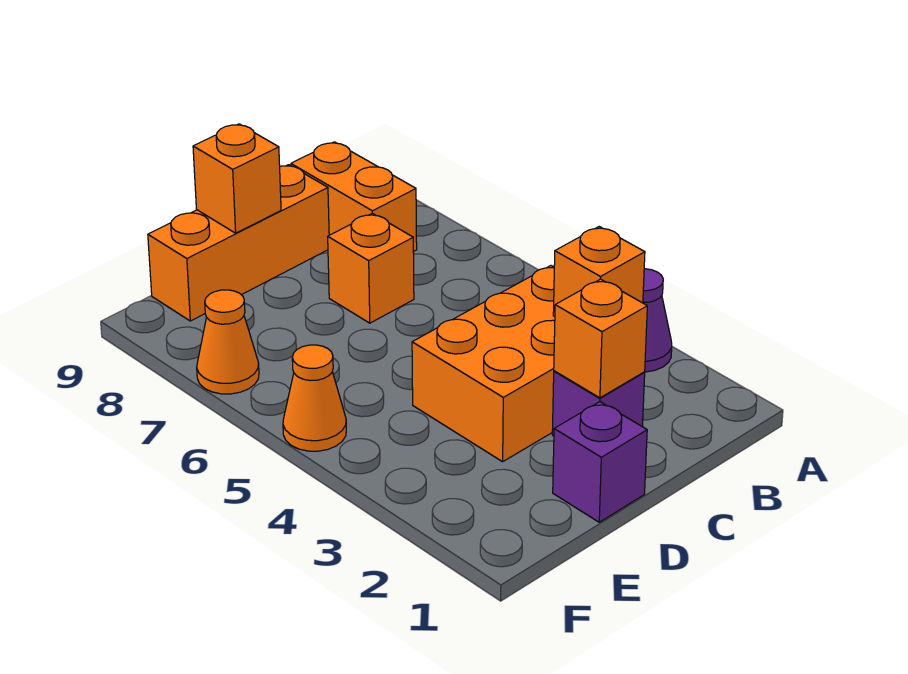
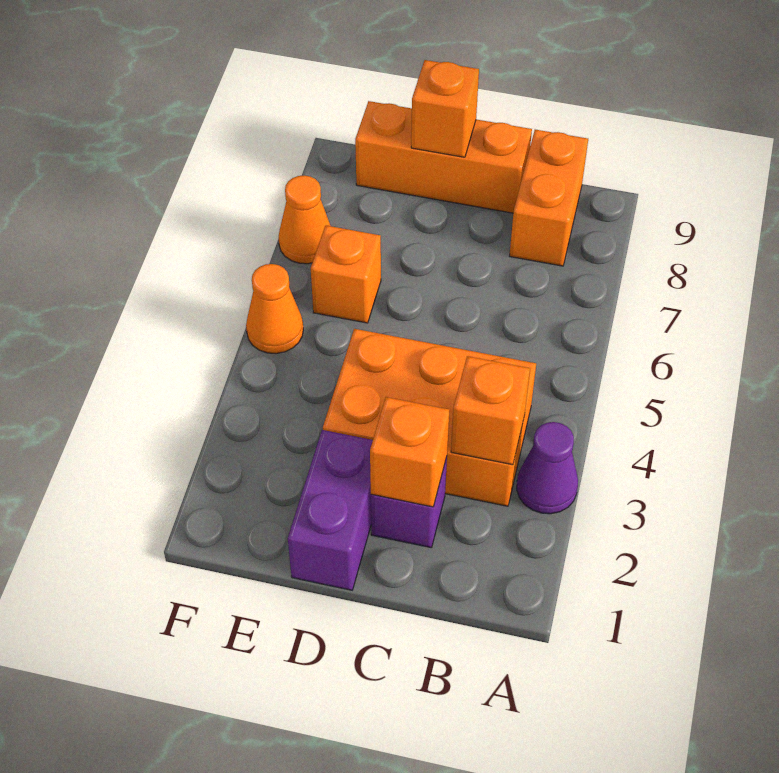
orange 1x1 brick [328,213,414,323] -> orange 1x1 brick moved to [311,225,381,323]
purple 1x1 brick [553,402,647,522] -> purple 1x2 brick [288,430,373,590]

